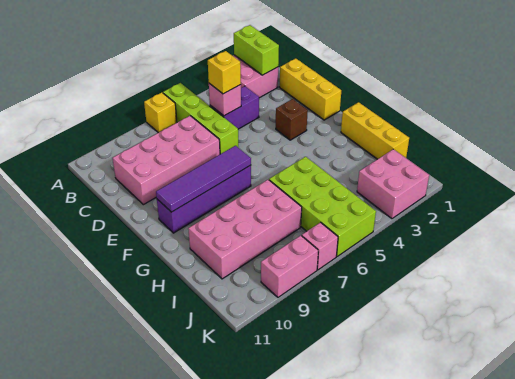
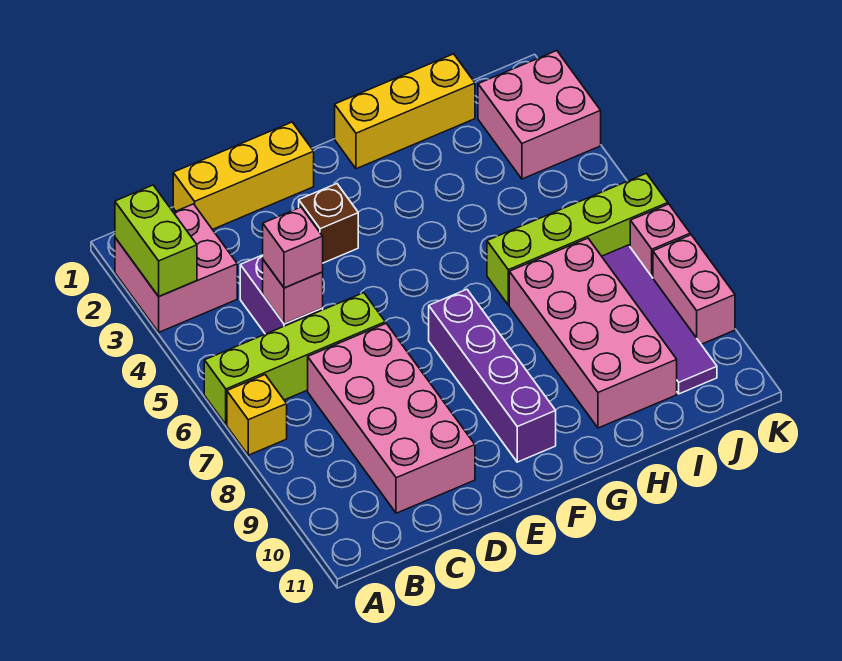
lime 1x2 brick [234,25,279,75] -> lime 1x2 brick turned to [115,185,197,296]
yellow 1x1 brick [208,51,241,94] -> pink 1x1 brick [263,207,323,288]
purple 1x4 tile [156,146,251,212] -> purple 1x4 tile moved to [602,245,717,394]
lime 2x4 brick [269,157,376,256] -> lime 1x4 brick [487,173,668,305]

